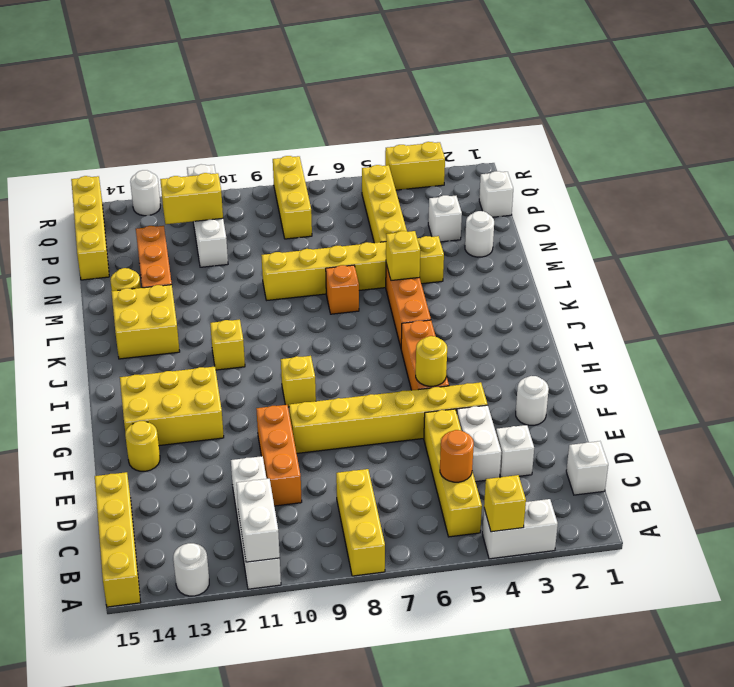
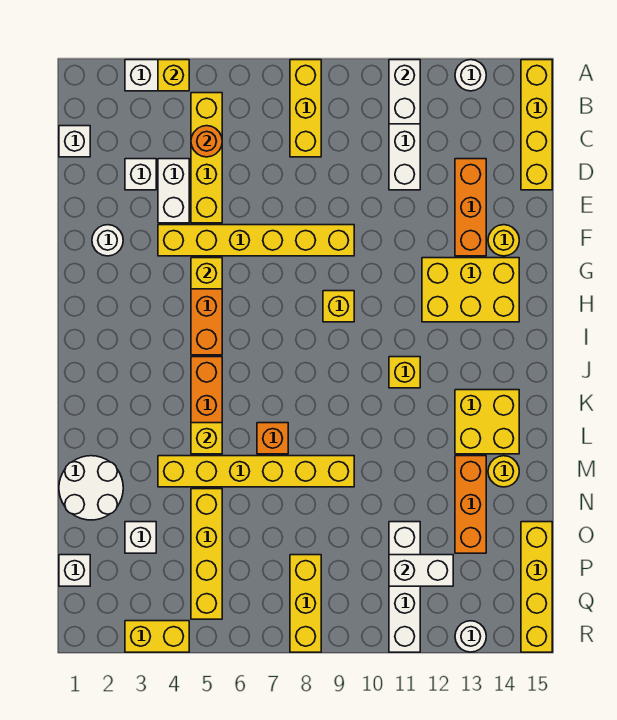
orange 1x3 brick [256,405,302,506] -> orange 1x3 brick moved to [455,159,486,256]
yellow 1x1 round brick [416,336,447,386] -> yellow 1x1 brick [191,258,222,289]
white 1x1 round brick [465,211,494,257] -> white 2x2 round brick [59,456,123,520]
yellow 1x2 brick [160,173,223,224] -> white 1x2 brick [389,555,453,586]

